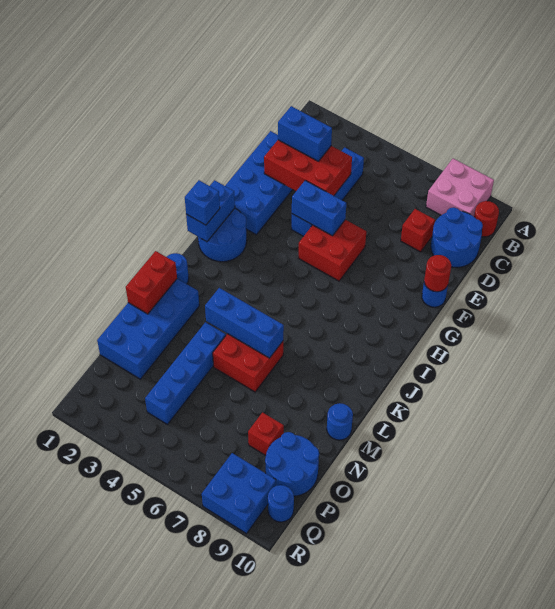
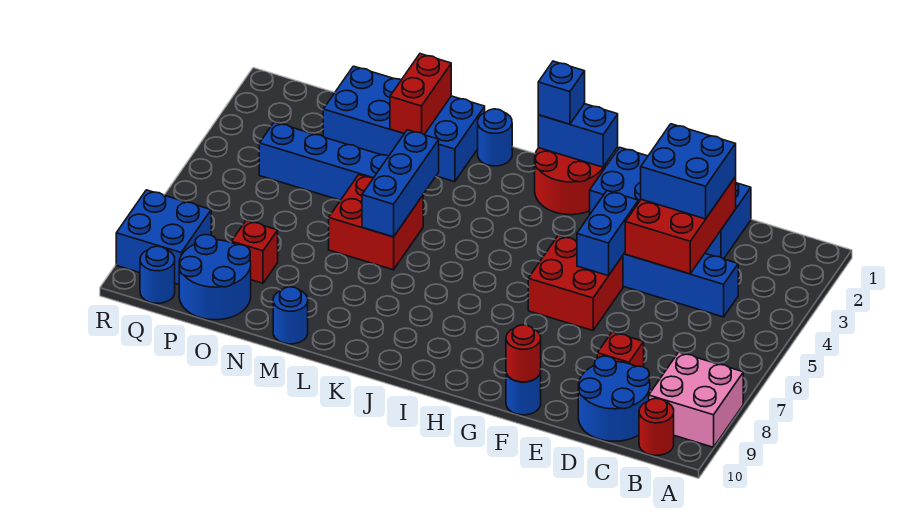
blue 1x2 brick [278,106,332,161] -> blue 2x2 brick [641,124,736,219]
blue 2x2 round brick [198,208,247,262] -> red 2x2 round brick [535,148,606,215]
red 1x2 brick [126,251,177,314] -> red 1x2 brick turned to [390,54,451,135]

